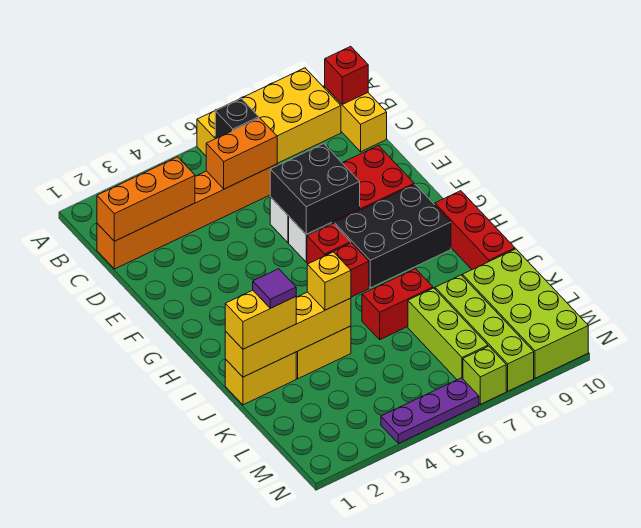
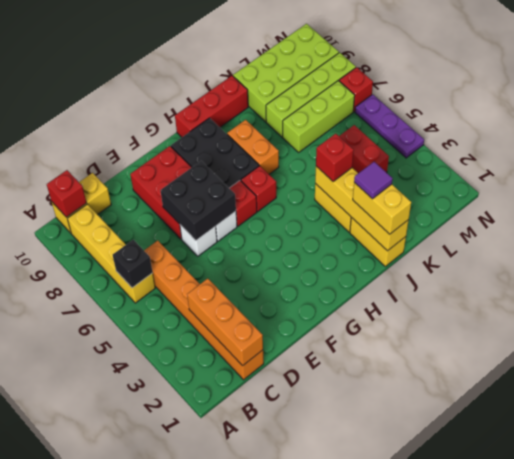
yellow 2x4 brick [197,68,341,163] -> yellow 1x4 brick [67,204,155,303]
orange 1x2 brick [206,118,277,189] -> orange 1x2 brick moved to [227,120,279,174]
yellow 1x1 brick [307,252,351,310] -> red 1x1 brick [316,134,354,181]
red 1x2 brick [362,269,433,340] -> red 1x2 brick moved to [339,125,389,173]
lime 1x1 brick [463,346,506,404] -> red 1x1 brick [339,67,373,112]

